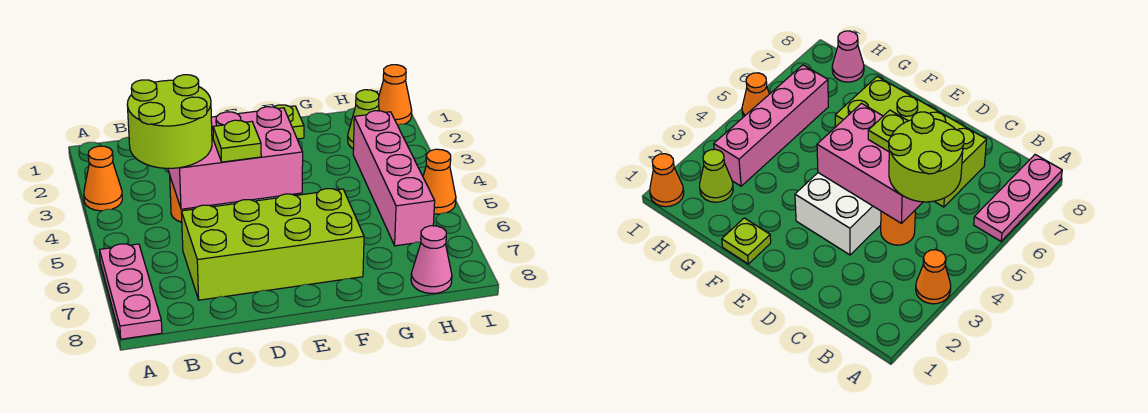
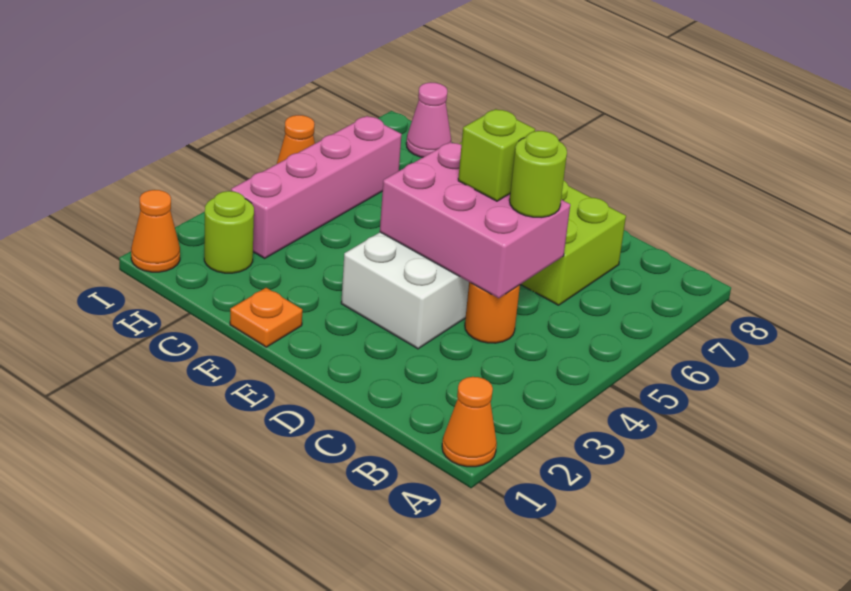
orange 1x1 cone [84,146,122,211] -> orange 1x1 cone moved to [442,377,497,467]
pink 1x3 plate [100,244,162,339] -> none
lime 2x2 round brick [127,75,212,168] -> lime 1x1 round brick [509,131,567,218]
lime 1x1 plate [213,120,261,162] -> lime 1x1 brick [458,109,535,201]
lime 1x1 plate [274,105,304,139] -> orange 1x1 plate [230,288,302,347]
lime 1x1 cone [348,90,379,149] -> lime 1x1 round brick [204,191,254,273]

